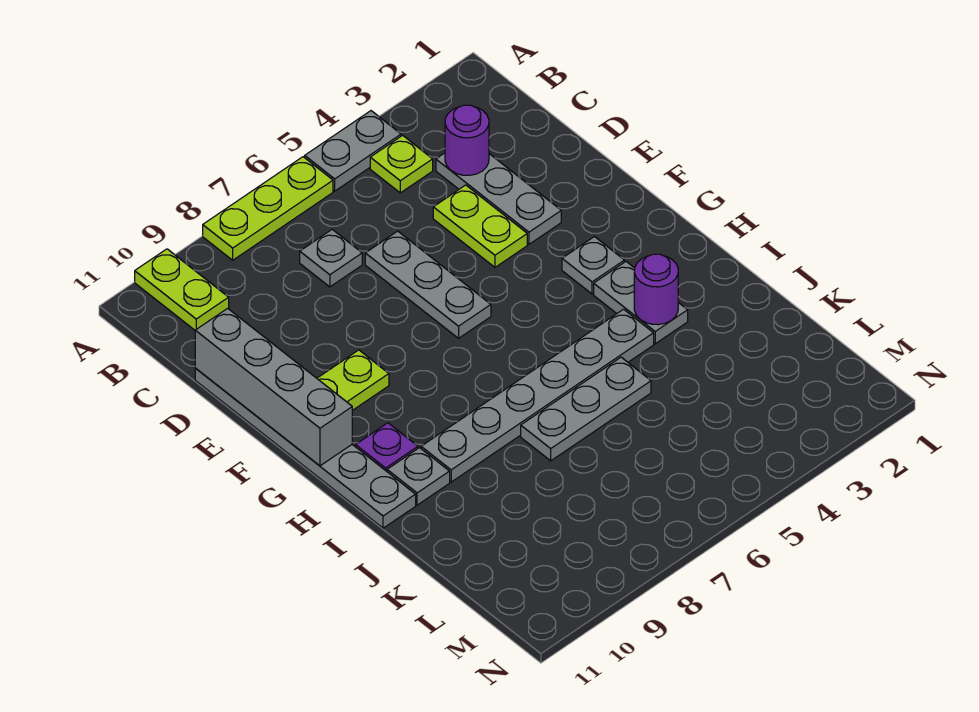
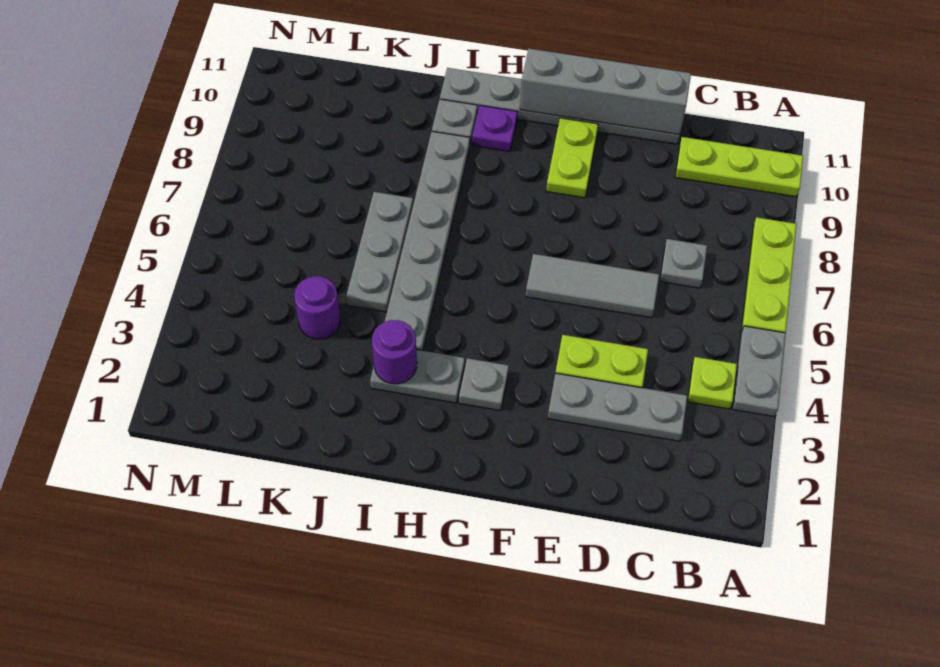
lime 1x2 plate [135,249,229,330] -> lime 1x3 plate [675,137,803,197]
purple 1x1 round brick [445,105,489,175] -> purple 1x1 round brick moved to [294,276,340,339]
grey 1x3 plate [365,231,491,338] -> grey 1x3 tile [526,254,659,318]

